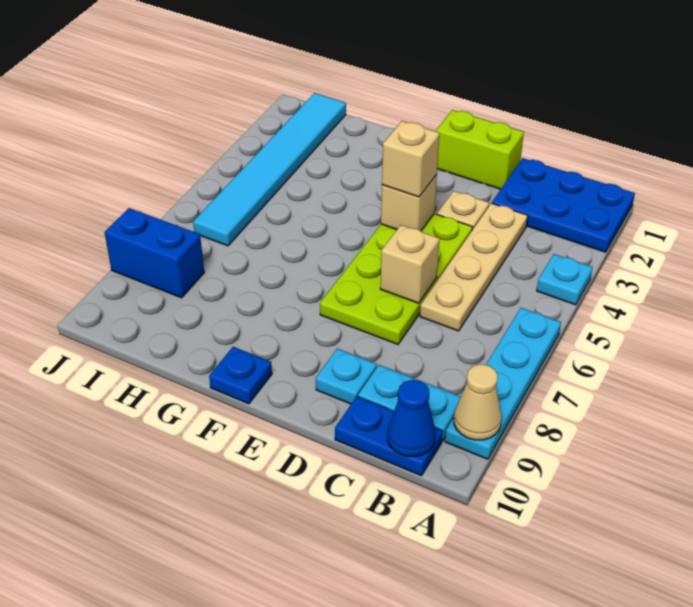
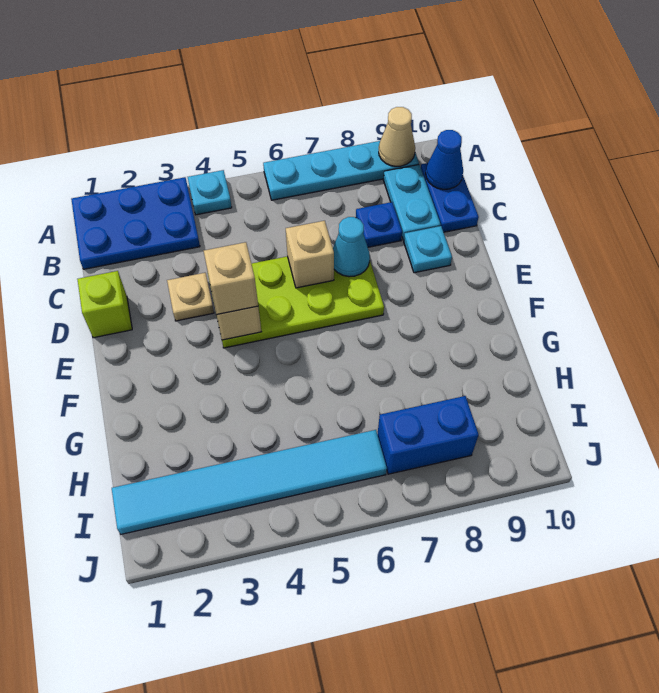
blue 2x3 plate [492,158,635,252] -> blue 2x3 plate turned to [71,177,200,269]
tan 1x4 plate [420,203,528,331] -> none
lime 1x2 brick [436,110,524,189] -> lime 1x1 brick [77,271,132,338]
none -> cyan 1x1 cone [333,217,370,277]
blue 1x1 plate [209,347,272,404] -> blue 1x1 plate moved to [356,202,402,247]
blue 1x2 brick [104,208,204,298] -> blue 1x2 brick turned to [377,396,479,474]

